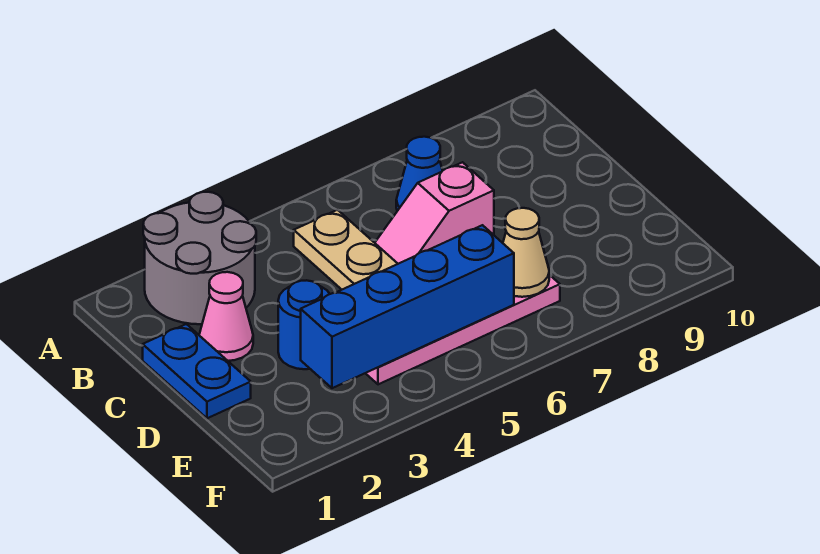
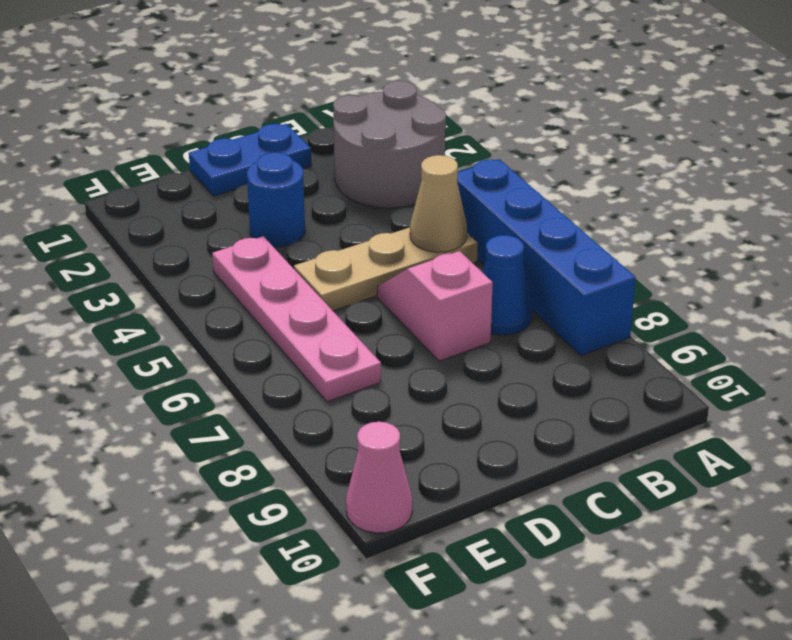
pink 1x1 cone [199,272,253,361] -> pink 1x1 cone moved to [346,422,412,533]
blue 1x4 brick [301,225,514,388] -> blue 1x4 brick moved to [457,159,636,356]
tan 1x1 cone [503,208,549,297] -> tan 1x1 cone moved to [410,155,467,252]

